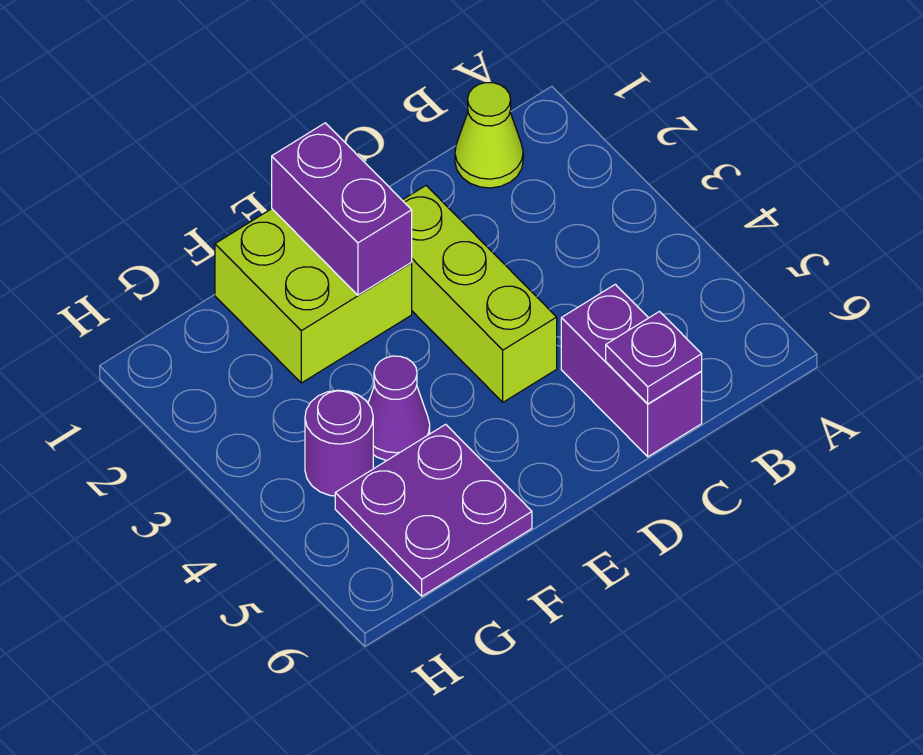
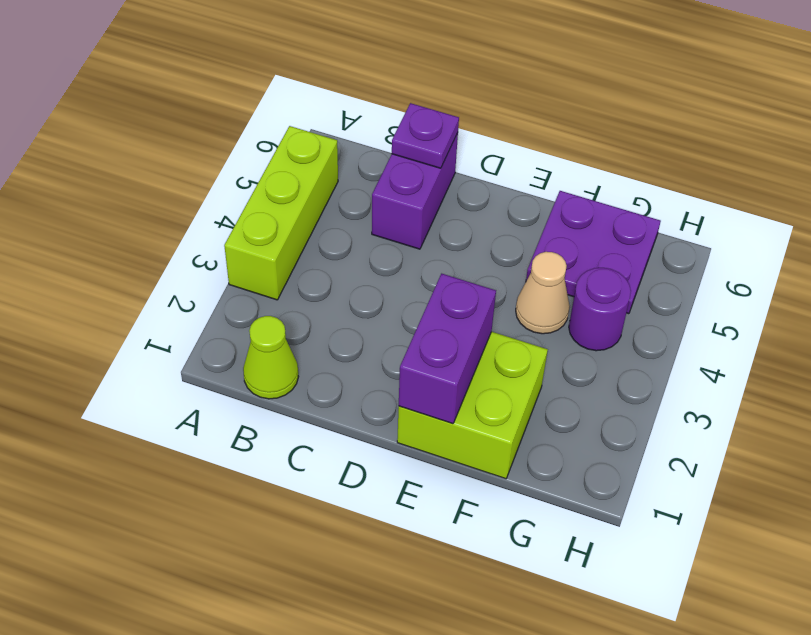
lime 1x3 brick [402,186,557,402] -> lime 1x3 brick moved to [224,126,338,300]
purple 1x1 cone [368,356,430,461] -> tan 1x1 cone [516,252,570,334]

